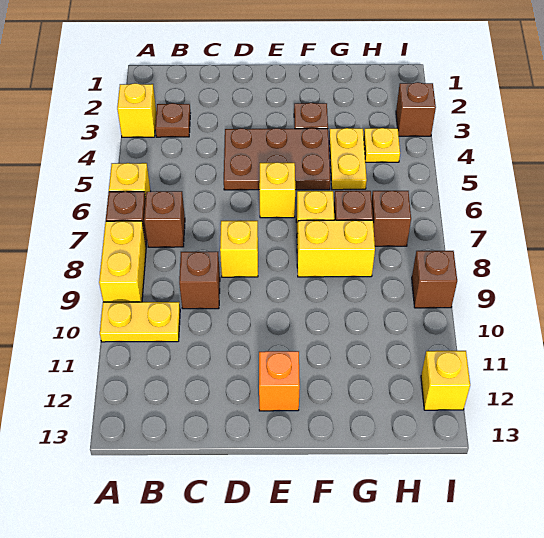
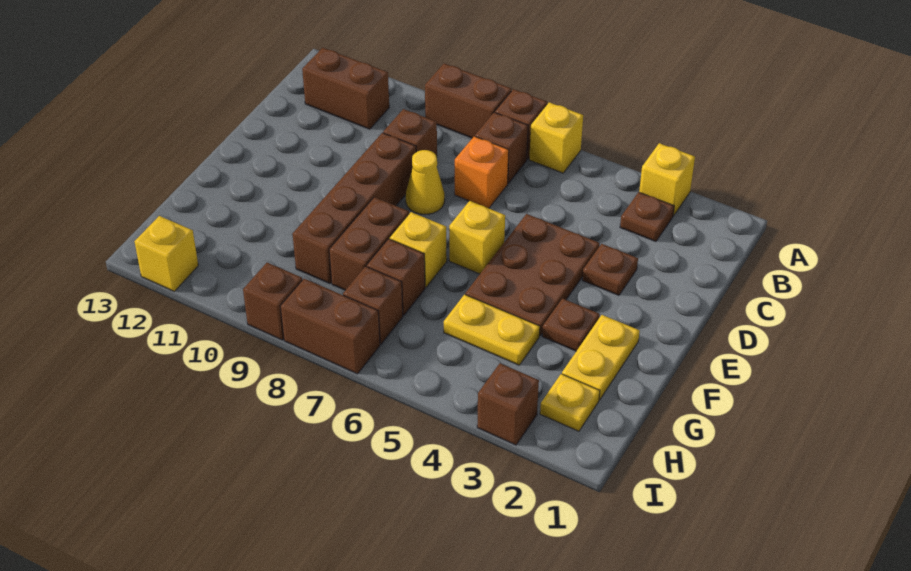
yellow 1x2 brick [99,221,146,302] -> brown 1x2 brick [425,63,512,138]
yellow 1x2 plate [100,302,180,342] -> yellow 1x2 plate moved to [562,315,640,400]
none -> brown 1x2 brick [302,48,389,129]
none -> brown 1x1 plate [582,244,638,295]
yellow 1x1 brick [220,221,258,277] -> yellow 1x1 cone [406,150,445,214]
none -> brown 1x4 brick [293,133,416,284]
orange 1x1 brick [259,351,300,411] -> orange 1x1 brick moved to [455,136,509,208]
yellow 1x2 brick [297,220,375,277] -> brown 1x2 brick [329,197,409,290]
yellow 1x1 plate [364,128,400,162] -> yellow 1x1 plate moved to [540,374,600,431]
none -> brown 1x2 brick [280,279,380,374]

